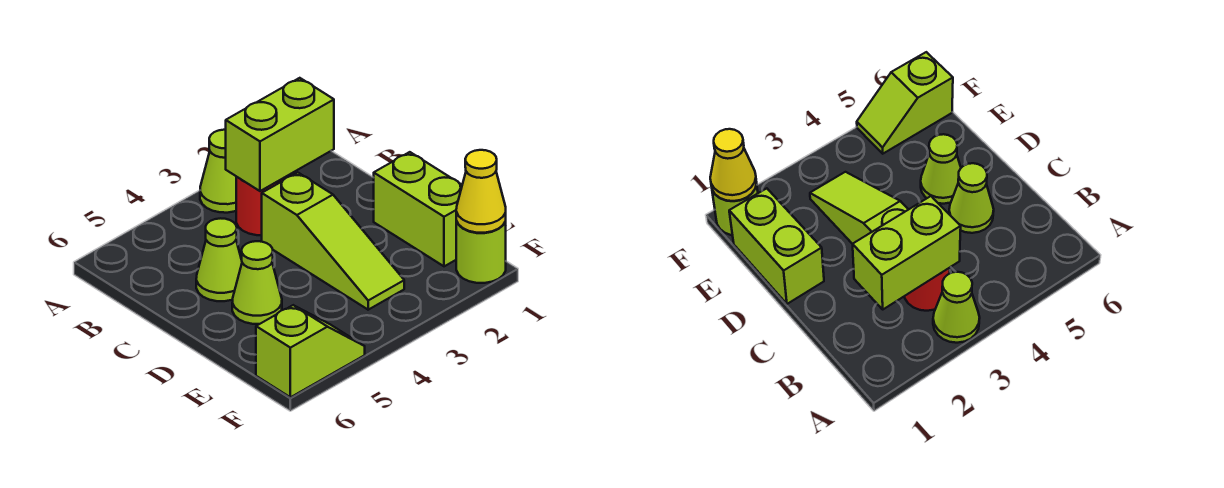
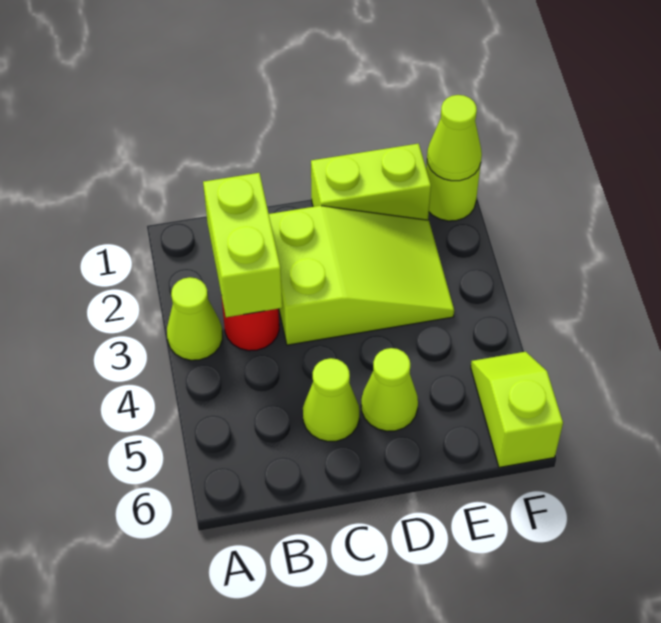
lime 1x3 slope [262,173,404,310] -> lime 2x3 slope [269,206,454,345]
yellow 1x1 cone [456,150,506,233] -> lime 1x1 cone [427,95,482,181]

